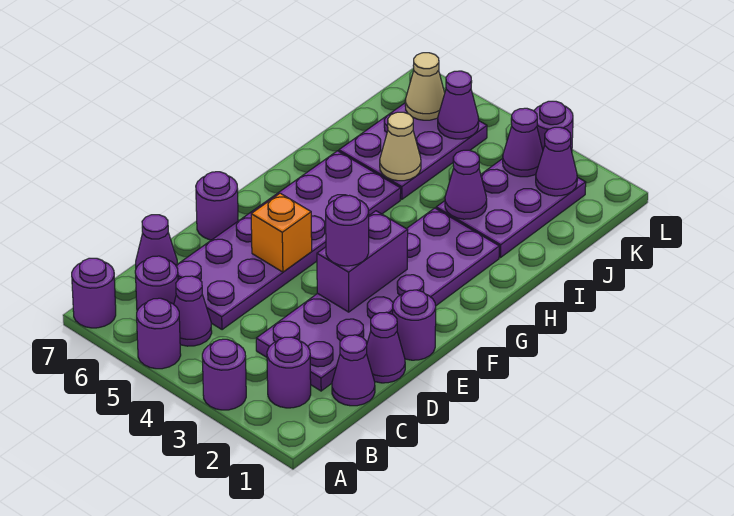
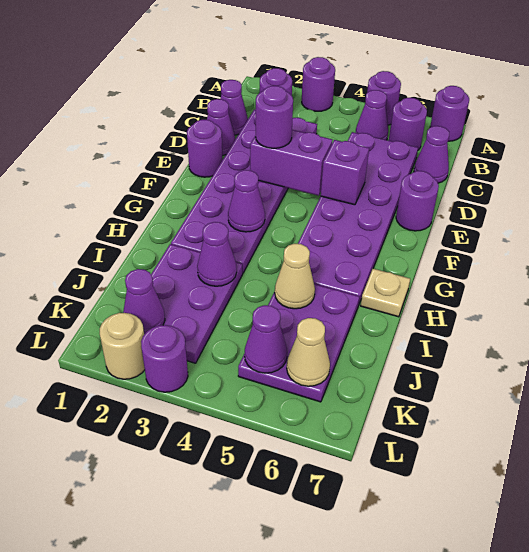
purple 1x2 brick [317,211,408,312] -> purple 1x2 brick turned to [250,130,332,196]
orange 1x1 brick [251,193,312,272] -> purple 1x1 brick [321,140,369,205]
none -> tan 1x1 plate [361,269,410,317]
purple 1x1 cone [503,108,543,177] -> purple 1x1 cone moved to [228,170,265,232]
none -> tan 1x1 round brick [100,313,145,379]

